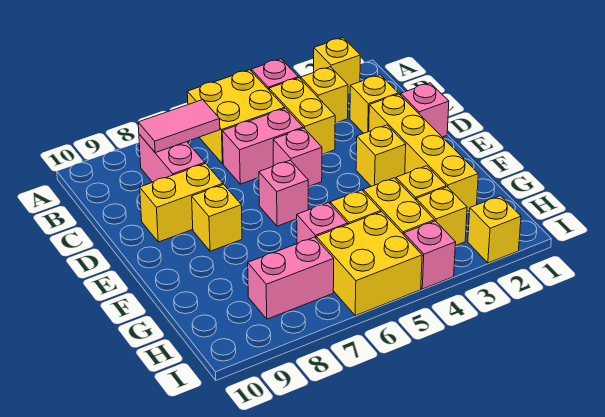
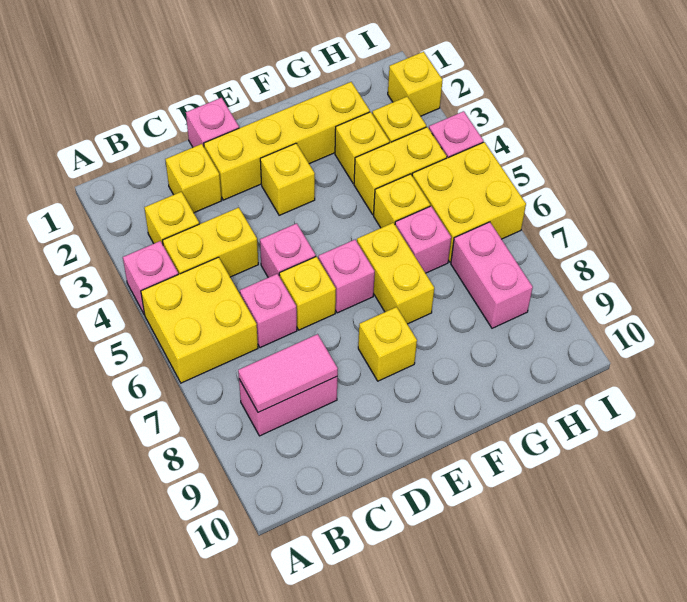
yellow 1x1 brick [314,38,360,93] -> yellow 1x1 brick moved to [279,257,336,330]
pink 1x2 tile [138,100,220,153] -> pink 1x2 tile turned to [238,334,338,412]
pink 1x2 brick [222,108,303,184] -> pink 1x1 brick [240,274,297,348]
yellow 1x2 brick [140,164,223,242] -> yellow 1x2 brick moved to [357,223,434,324]

